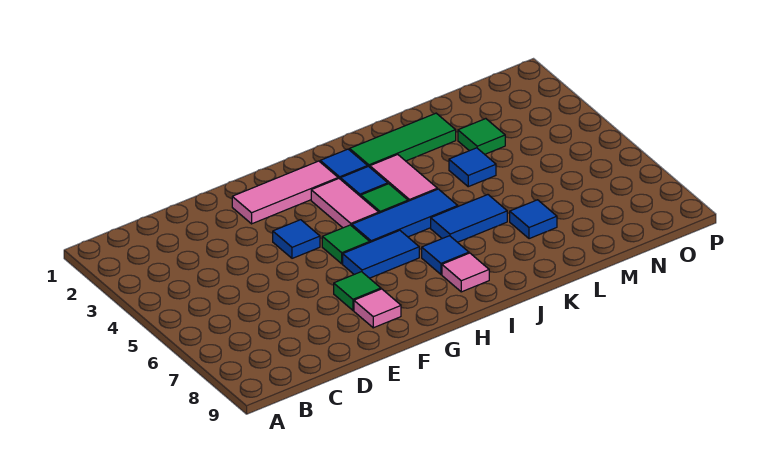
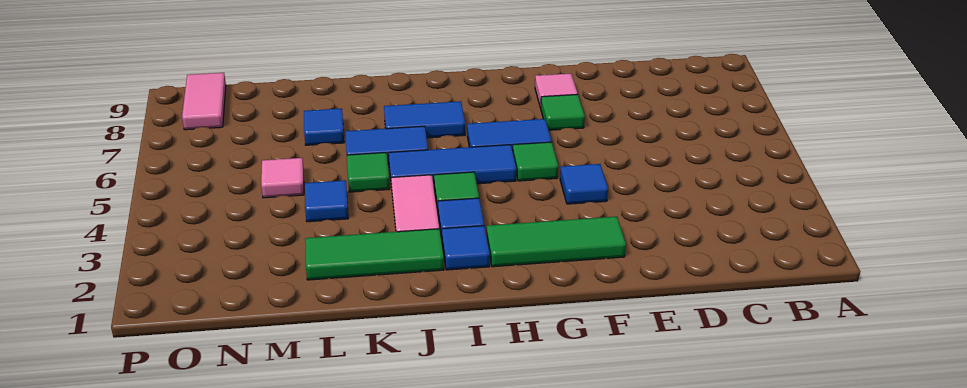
pink 1x3 tile [232,161,338,224] -> green 1x3 tile [487,217,626,267]
pink 1x2 tile [311,179,379,228] -> pink 1x2 tile moved to [182,73,226,130]
blue 1x1 tile [422,236,469,275] -> blue 1x2 tile [384,101,465,138]
pink 1x1 tile [442,253,489,292] -> pink 1x1 tile moved to [261,158,304,198]
green 1x1 tile [458,119,505,154] -> green 1x1 tile moved to [347,153,390,192]

